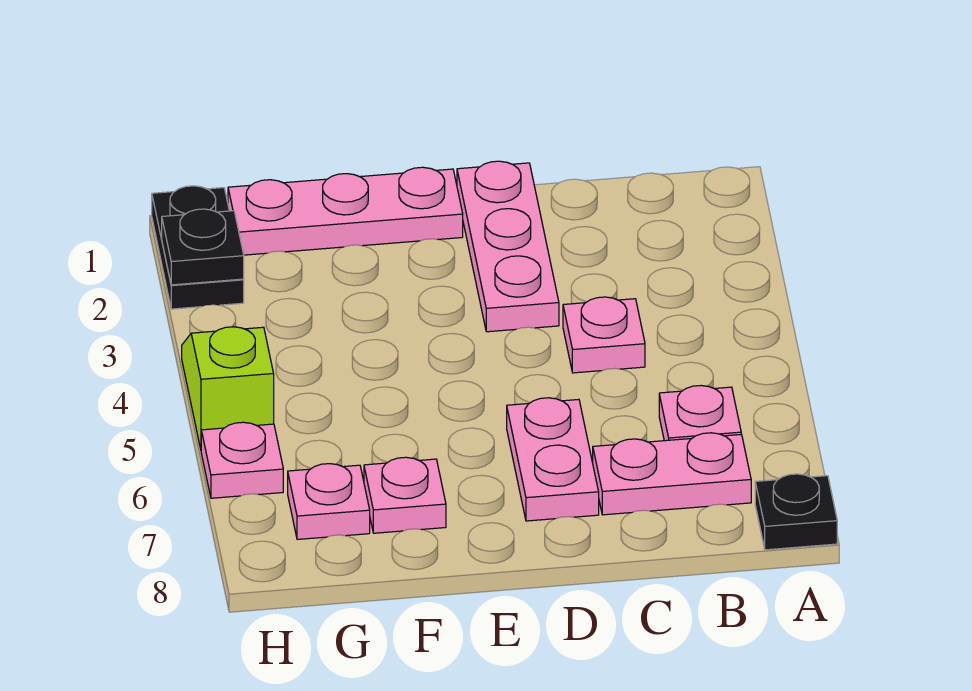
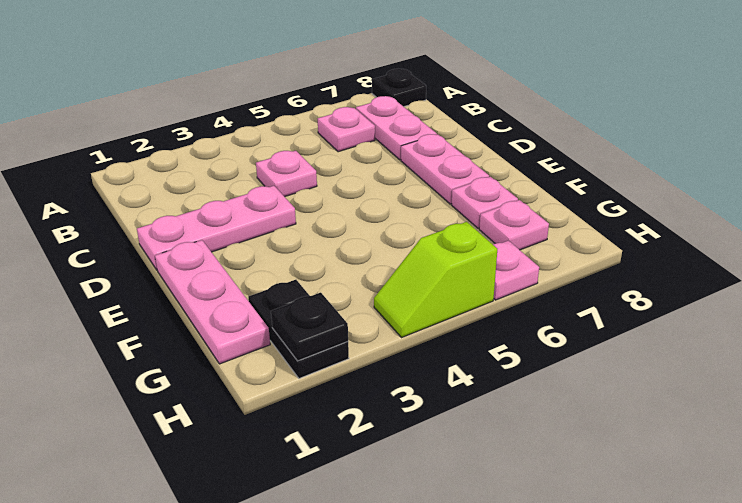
pink 1x2 plate [507,398,599,521] -> pink 1x2 plate turned to [401,134,489,204]
black 1x2 plate [152,186,244,309] -> black 1x2 plate turned to [248,280,349,378]

